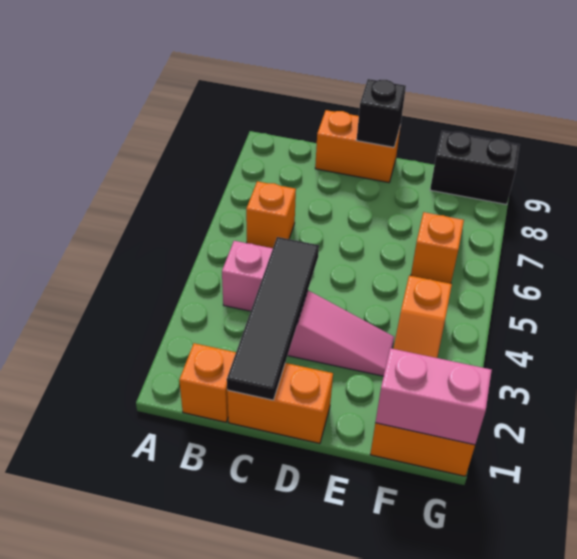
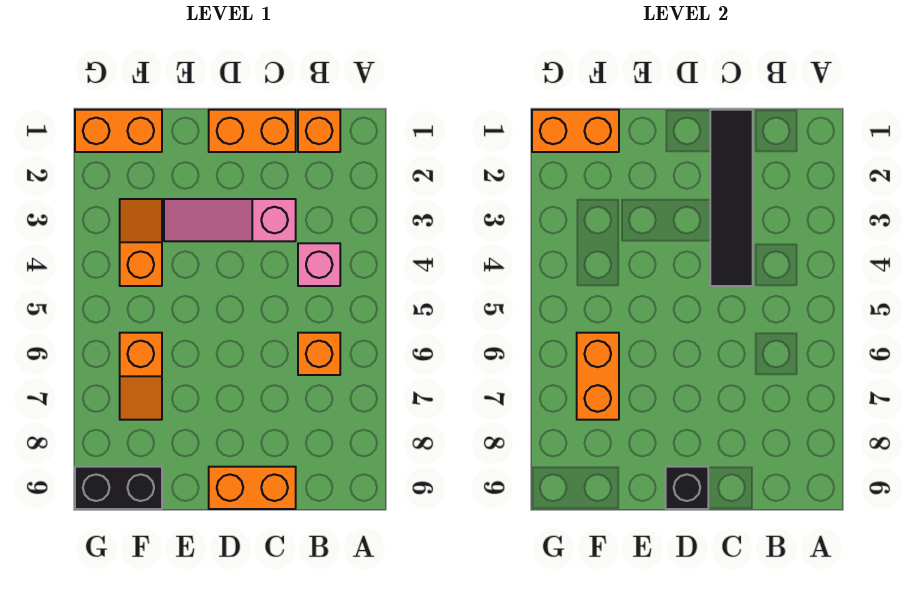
pink 1x2 brick [375,348,492,445] -> orange 1x2 brick [532,110,619,152]
none -> orange 1x2 brick [577,333,619,420]

